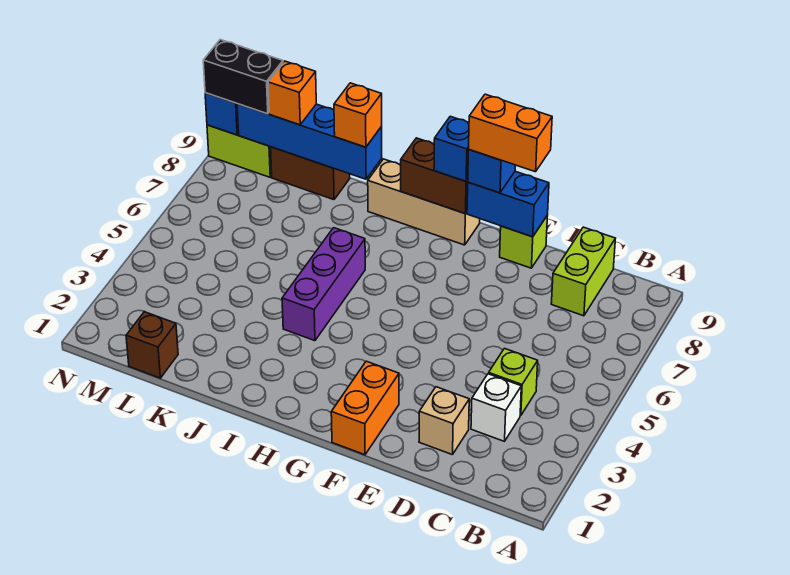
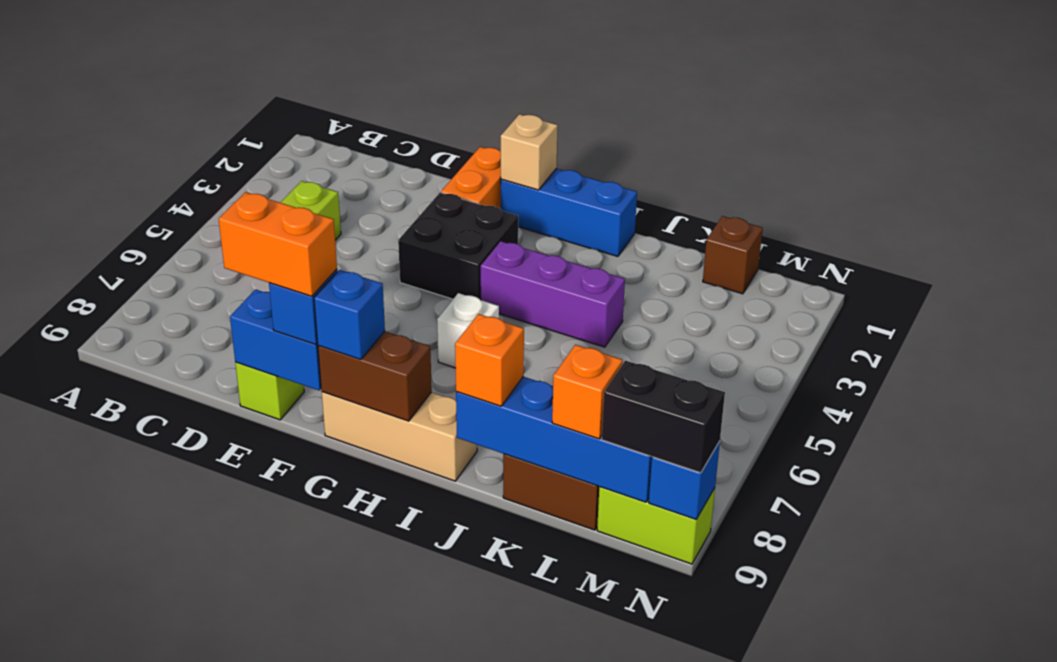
white 1x1 brick [471,374,521,441] -> white 1x1 brick moved to [437,293,499,368]
lime 1x2 brick [551,227,616,316] -> none
tan 1x1 brick [419,387,469,455] -> tan 1x1 brick moved to [501,114,558,190]
none -> black 2x2 brick [398,193,518,300]
none -> blue 1x3 brick [501,169,637,256]
purple 1x3 brick [282,228,365,341] -> purple 1x3 brick turned to [481,241,625,347]

